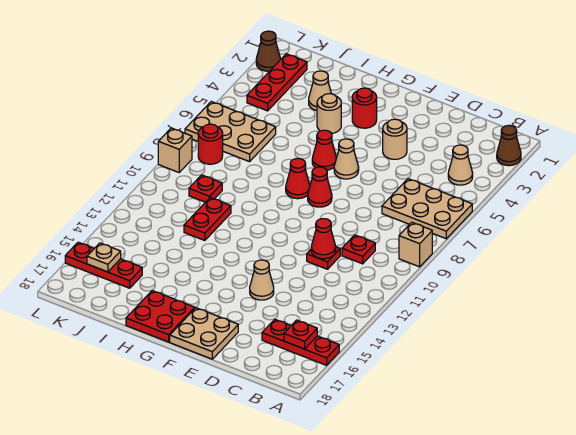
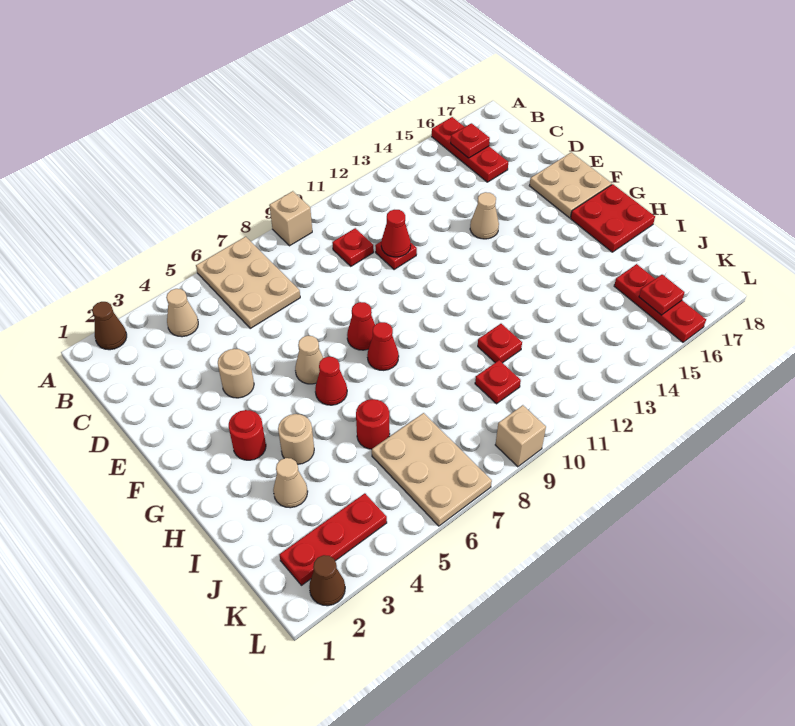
red 1x2 plate [184,198,231,241] -> red 1x1 plate [478,324,522,363]
red 1x1 round brick [198,124,223,164] -> red 1x1 round brick moved to [356,399,390,449]
tan 1x1 plate [87,243,121,272] -> red 1x1 plate [639,275,684,315]

